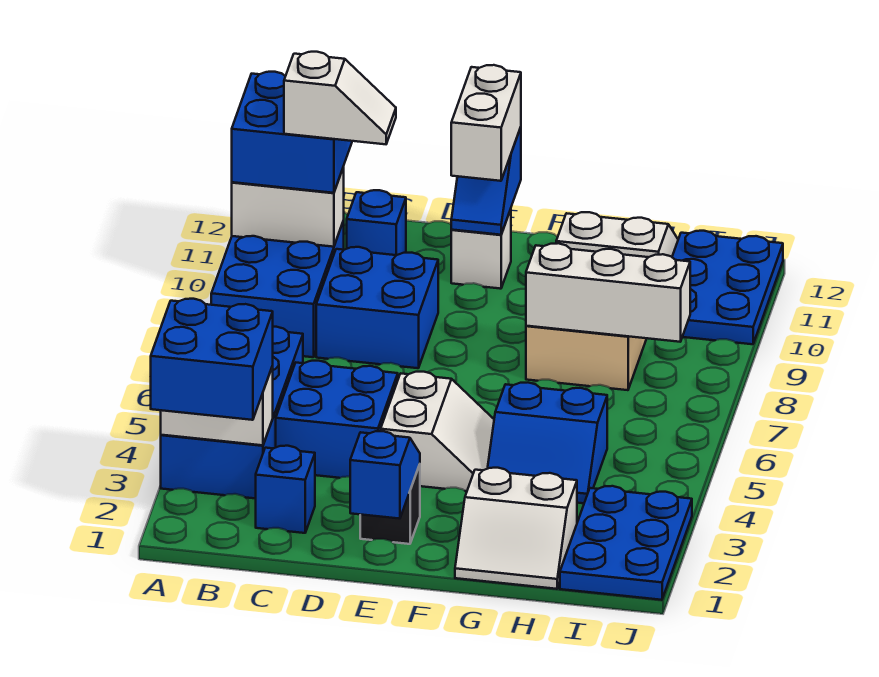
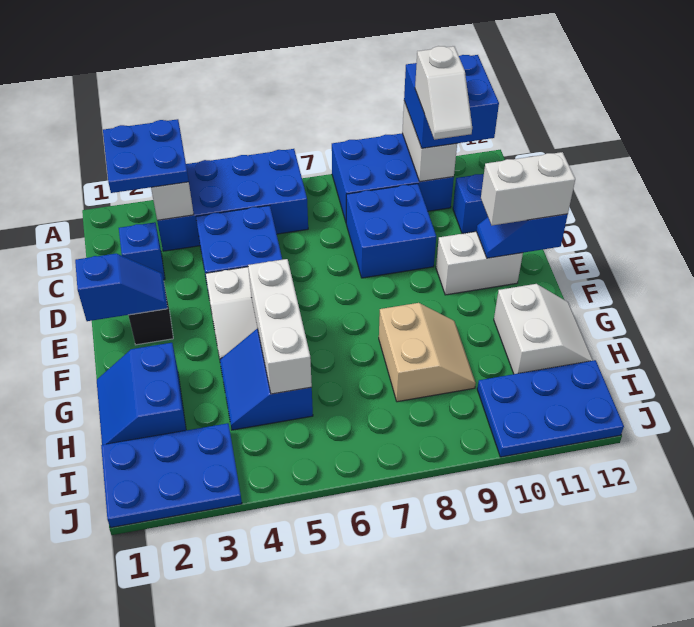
blue 2x2 brick [151,299,273,420] -> blue 2x2 plate [103,119,189,193]
white 1x1 brick [451,209,511,289] -> white 1x2 brick [436,232,523,295]
white 2x2 slope [455,468,577,589] -> blue 2x2 slope [97,343,186,445]
white 1x3 brick [526,243,690,342] -> white 1x3 brick moved to [248,259,312,394]

